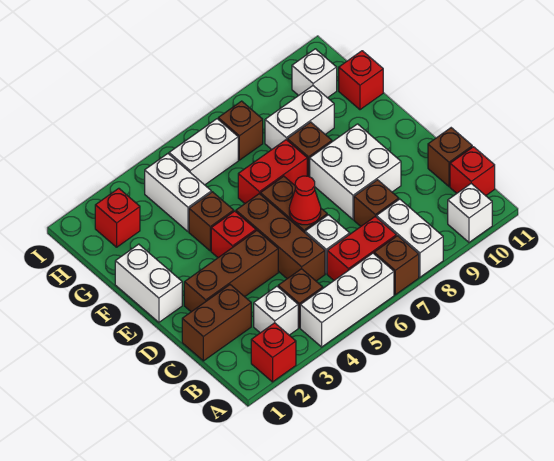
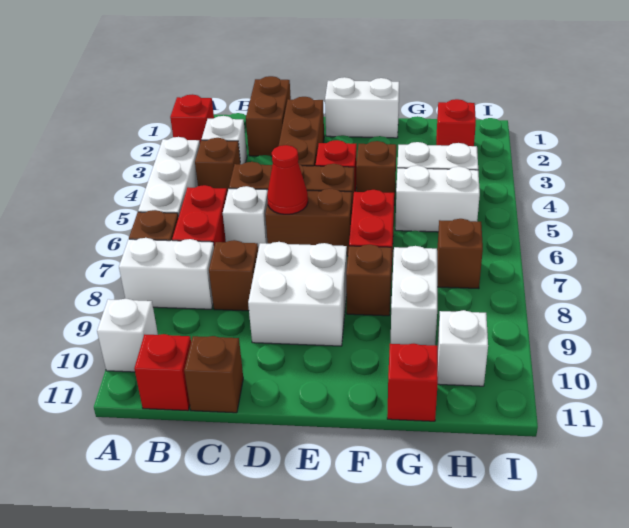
white 1x2 brick [169,119,238,185] -> white 1x2 brick turned to [395,166,480,232]

